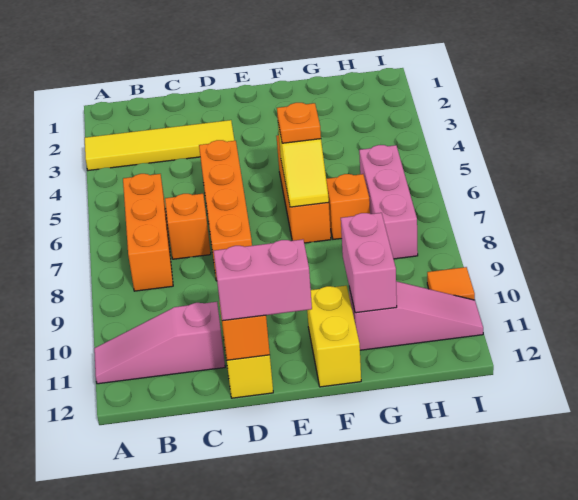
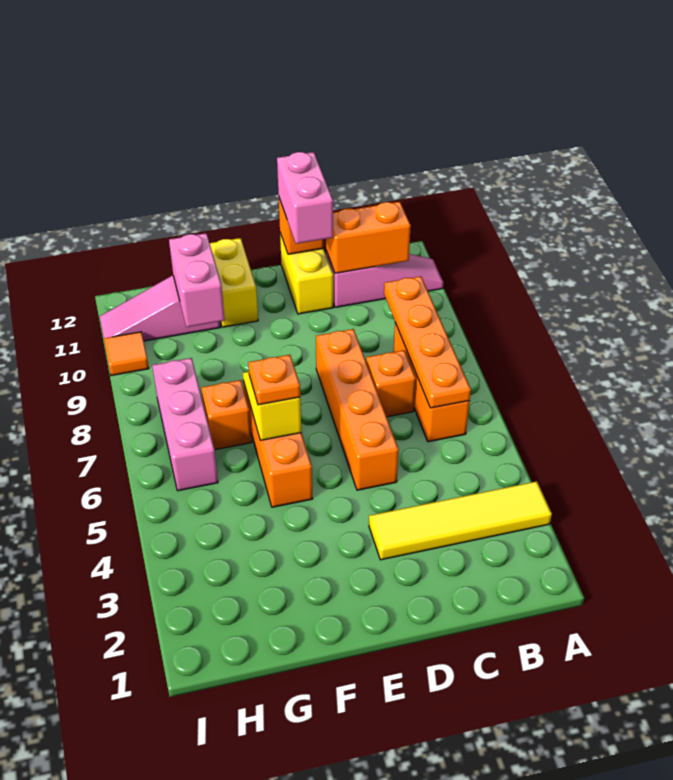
none -> orange 1x4 plate [384,276,471,408]
none -> orange 1x2 brick [326,202,411,273]
pink 1x2 brick [214,239,312,321] -> pink 1x2 brick turned to [277,152,333,244]

